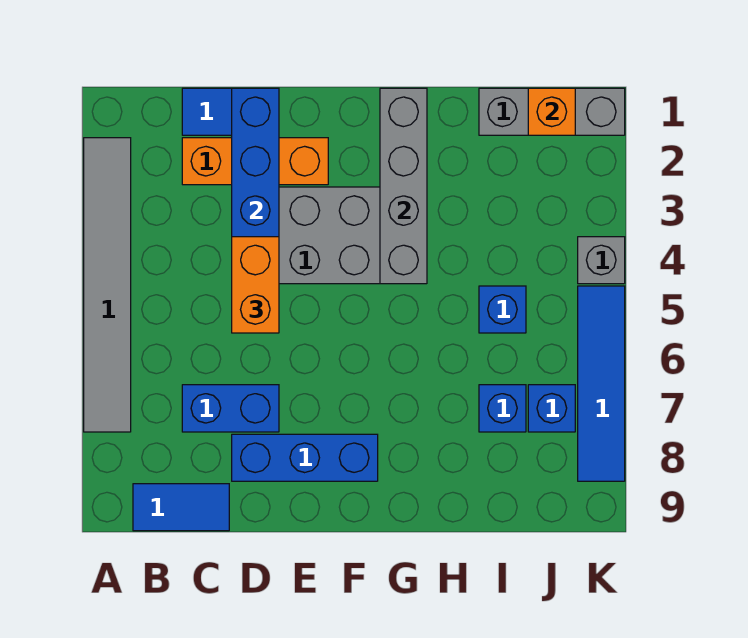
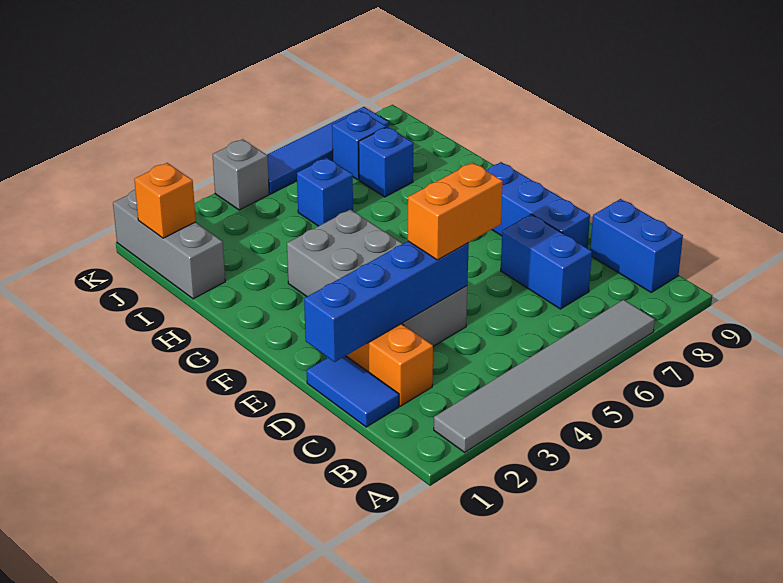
blue 1x2 tile [133,484,229,531] -> blue 1x2 brick [590,199,683,292]
grey 1x4 brick [380,88,427,284] -> none

